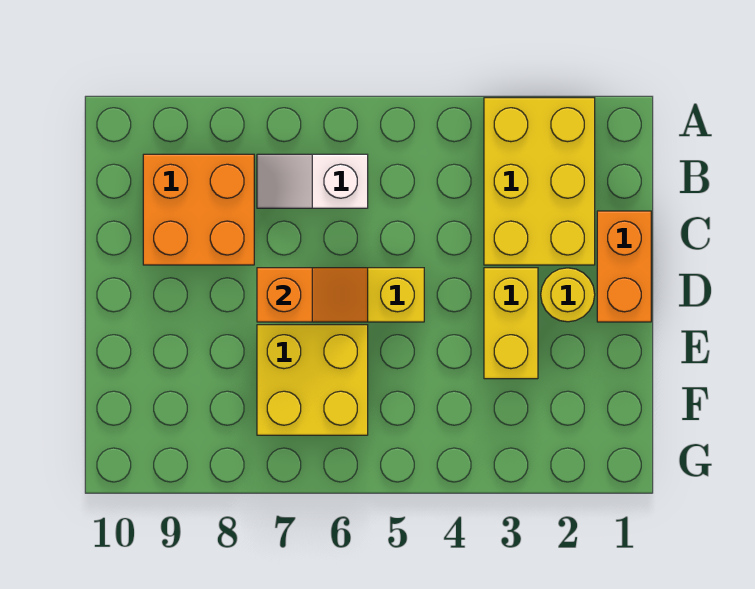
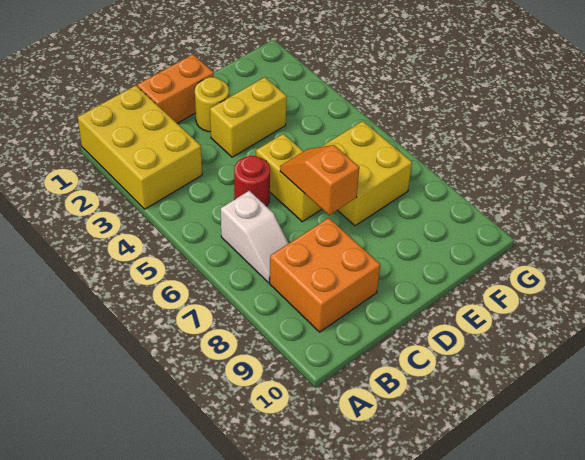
yellow 2x3 brick [484,98,595,265] -> yellow 2x3 brick turned to [78,85,202,209]
none -> red 1x1 round brick [234,156,270,206]

